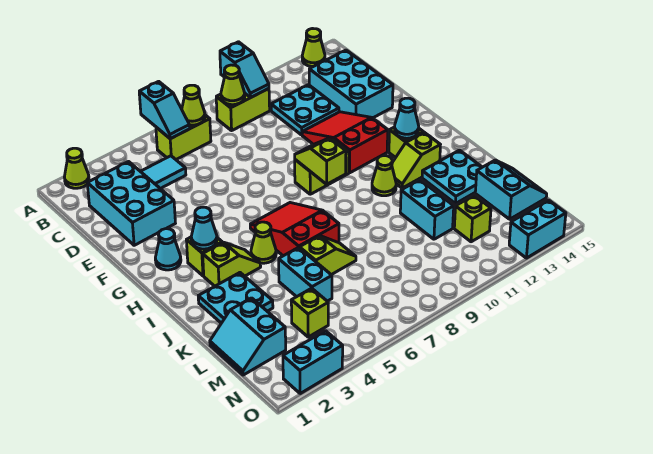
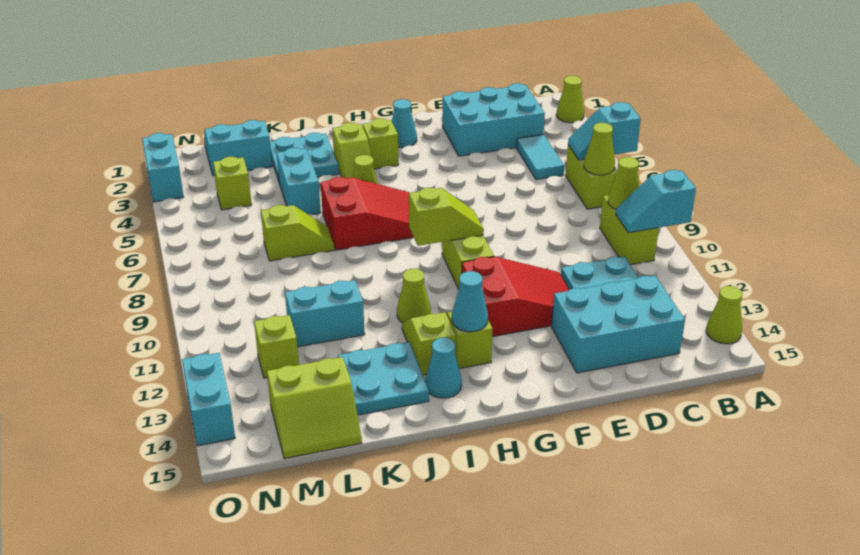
cyan 1x1 cone [191,207,217,249] -> cyan 1x1 cone moved to [425,338,462,398]
cyan 1x2 brick [279,247,332,301] -> cyan 1x2 brick turned to [277,148,321,215]
lime 1x2 slope [300,236,356,275] -> lime 1x2 slope turned to [261,205,334,261]
cyan 2x2 slope [475,160,547,219] -> lime 2x2 slope [267,357,362,459]

